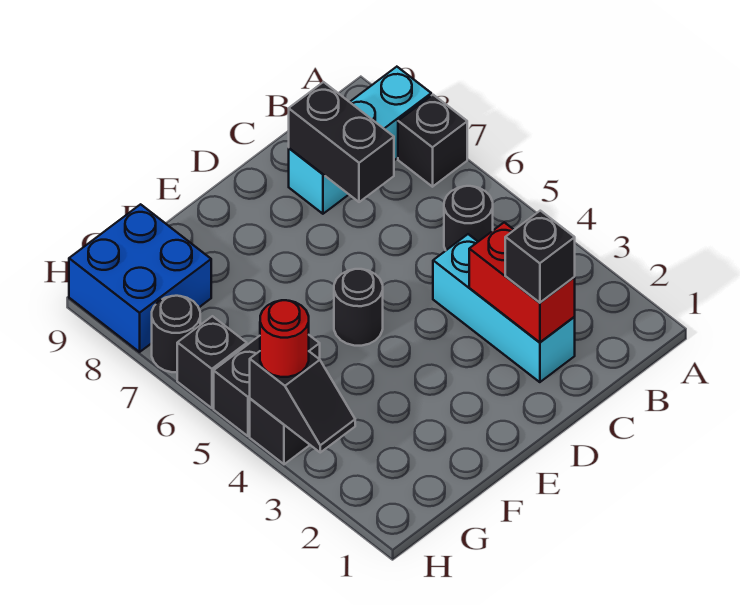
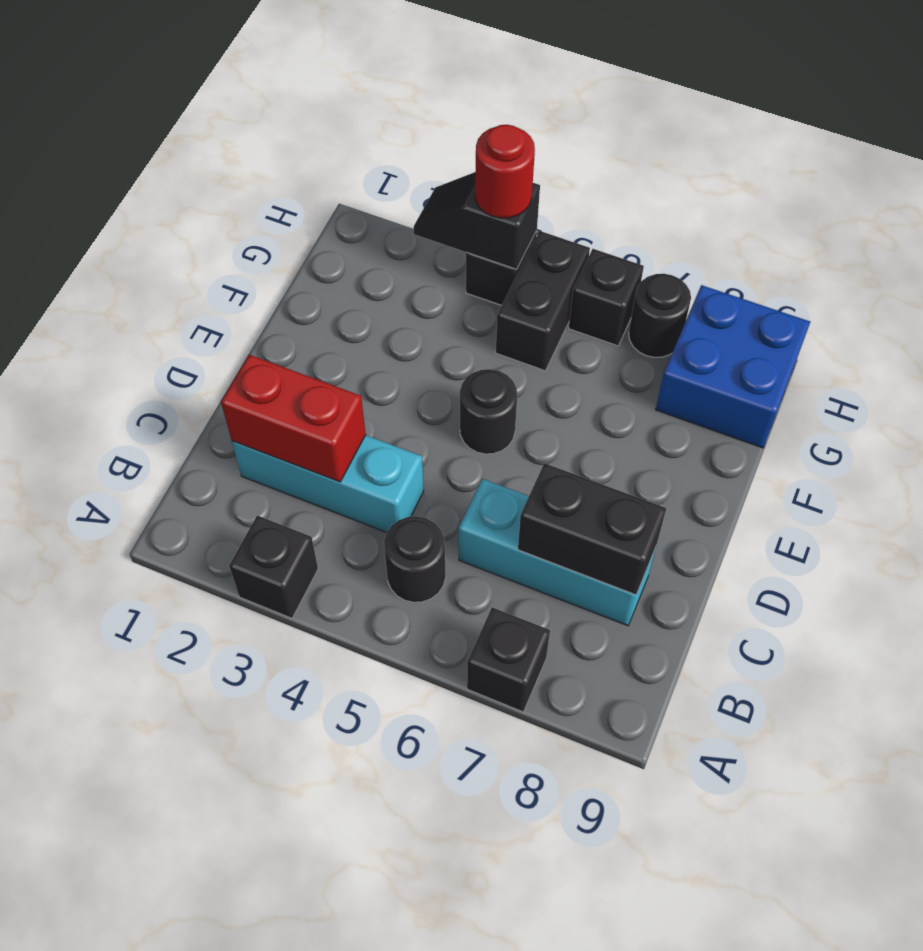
cyan 1x3 brick [289,67,431,214] -> cyan 1x3 brick turned to [459,479,656,626]
black 1x1 brick [505,211,575,303] -> black 1x1 brick moved to [229,515,318,618]

